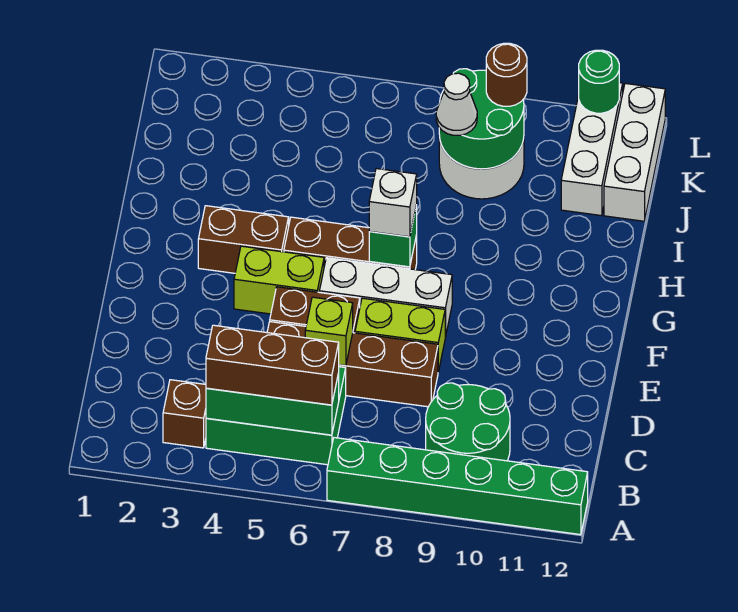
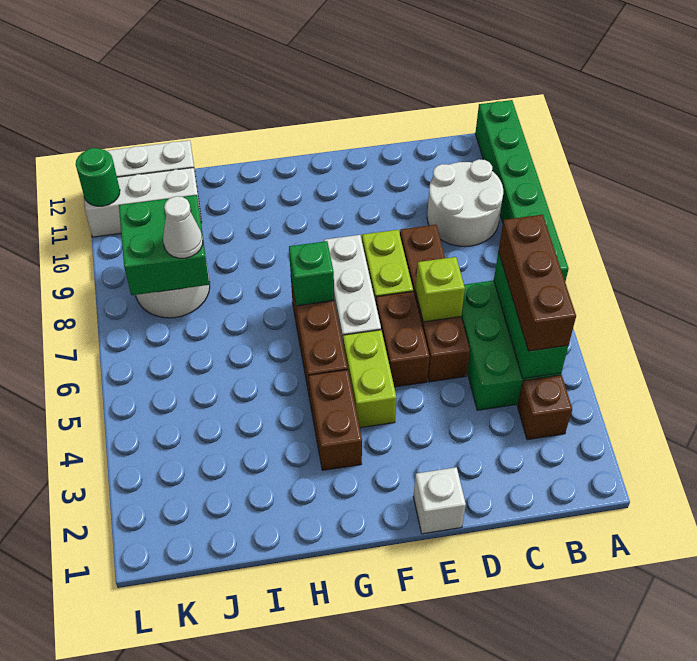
green 2x2 round brick [426,383,510,461] -> white 2x2 round brick [427,159,503,247]
white 1x1 brick [369,169,417,237] -> white 1x1 brick moved to [413,467,466,534]
green 2x2 round brick [439,69,524,169] -> green 2x2 brick [119,195,209,295]
brown 1x1 round brick [486,43,527,106] -> none

